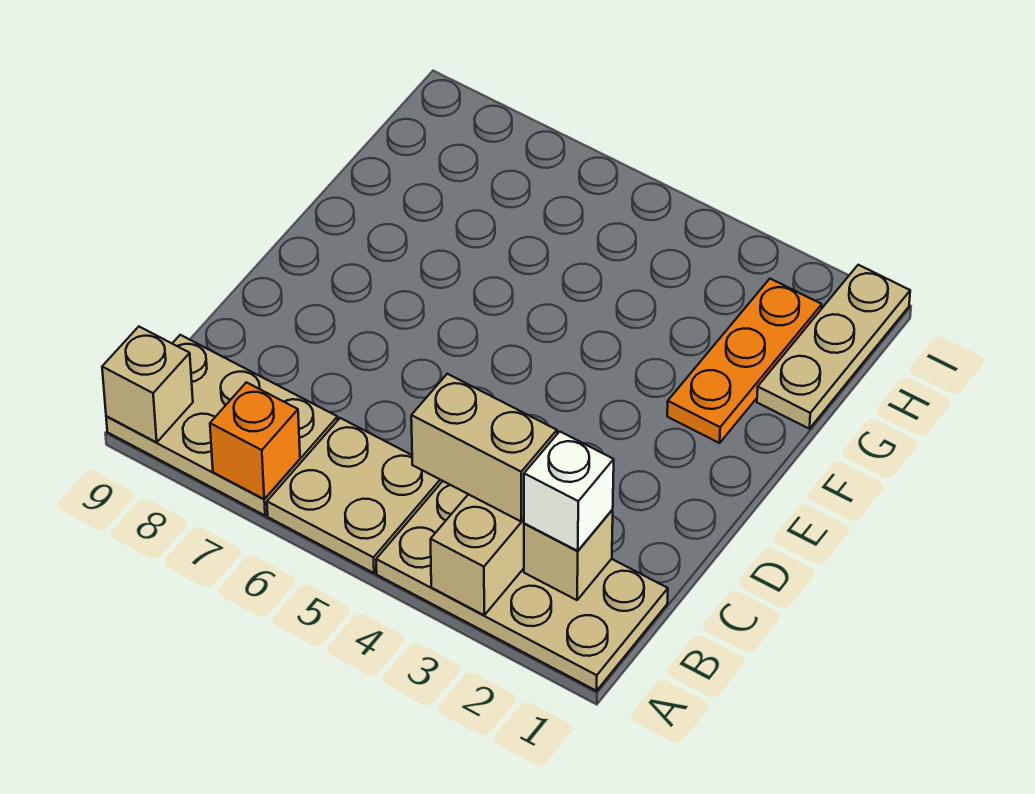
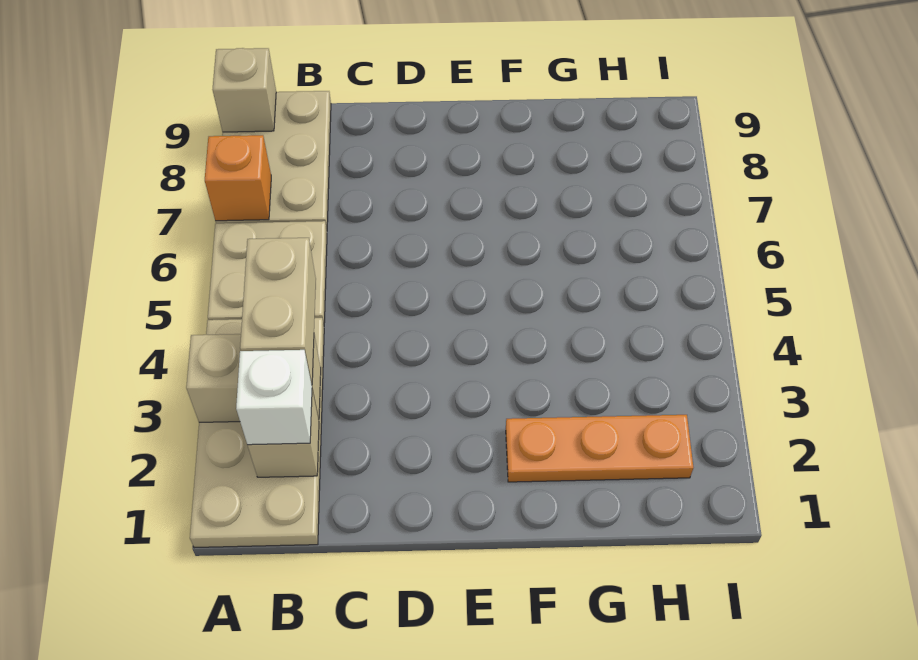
tan 1x3 plate [757,265,910,429] -> none

